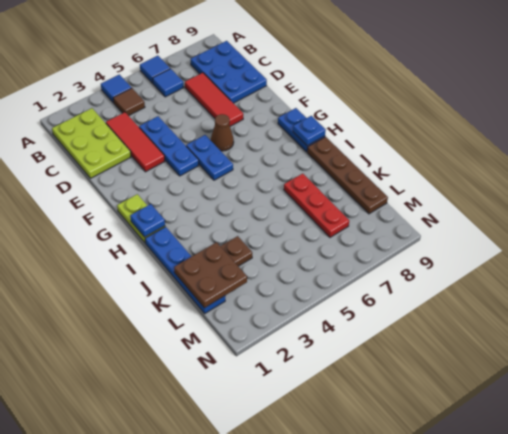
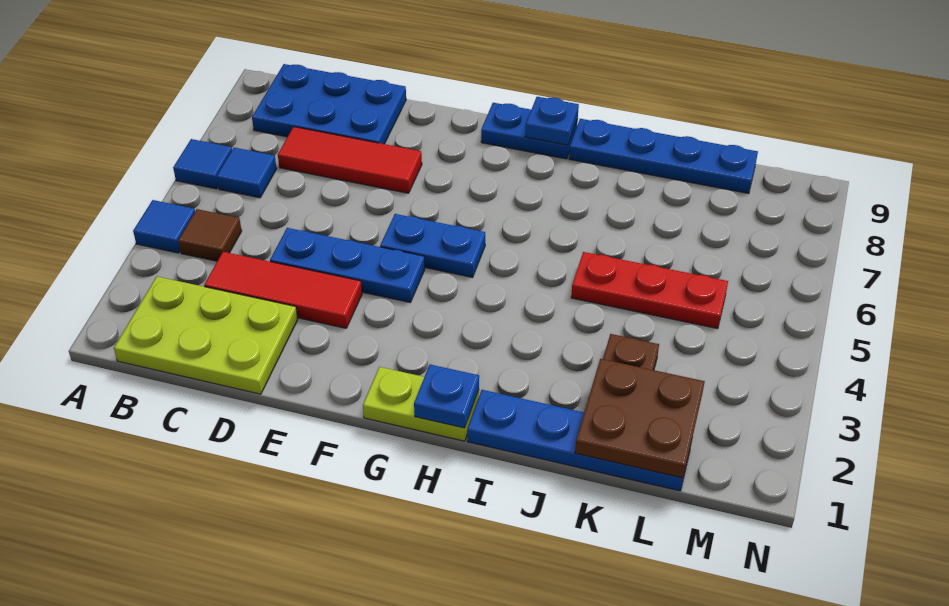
brown 1x1 cone [211,114,234,151] -> none
brown 1x4 plate [307,137,388,214] -> blue 1x4 plate [569,119,758,194]
red 1x3 plate [284,174,349,237] -> red 1x3 plate moved to [571,252,728,329]

